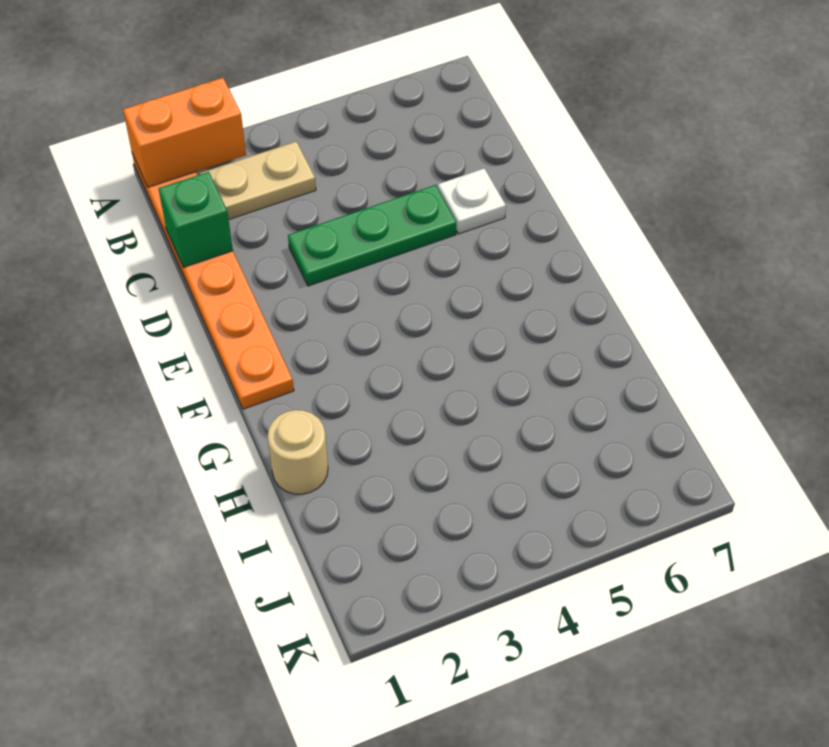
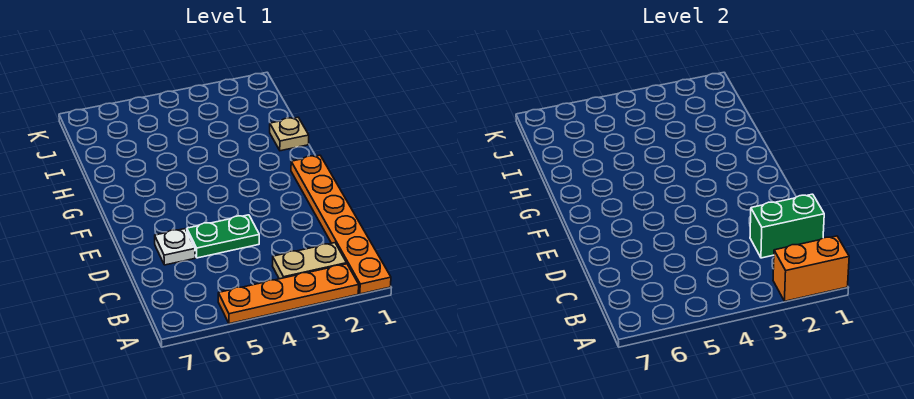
none -> orange 1x4 plate [218,264,359,324]
green 1x1 brick [158,172,233,267] -> green 1x2 brick [750,194,824,258]
green 1x3 plate [288,185,456,286] -> green 1x2 plate [187,215,259,258]
tan 1x1 round brick [268,410,328,494] -> tan 1x1 plate [270,117,309,151]

